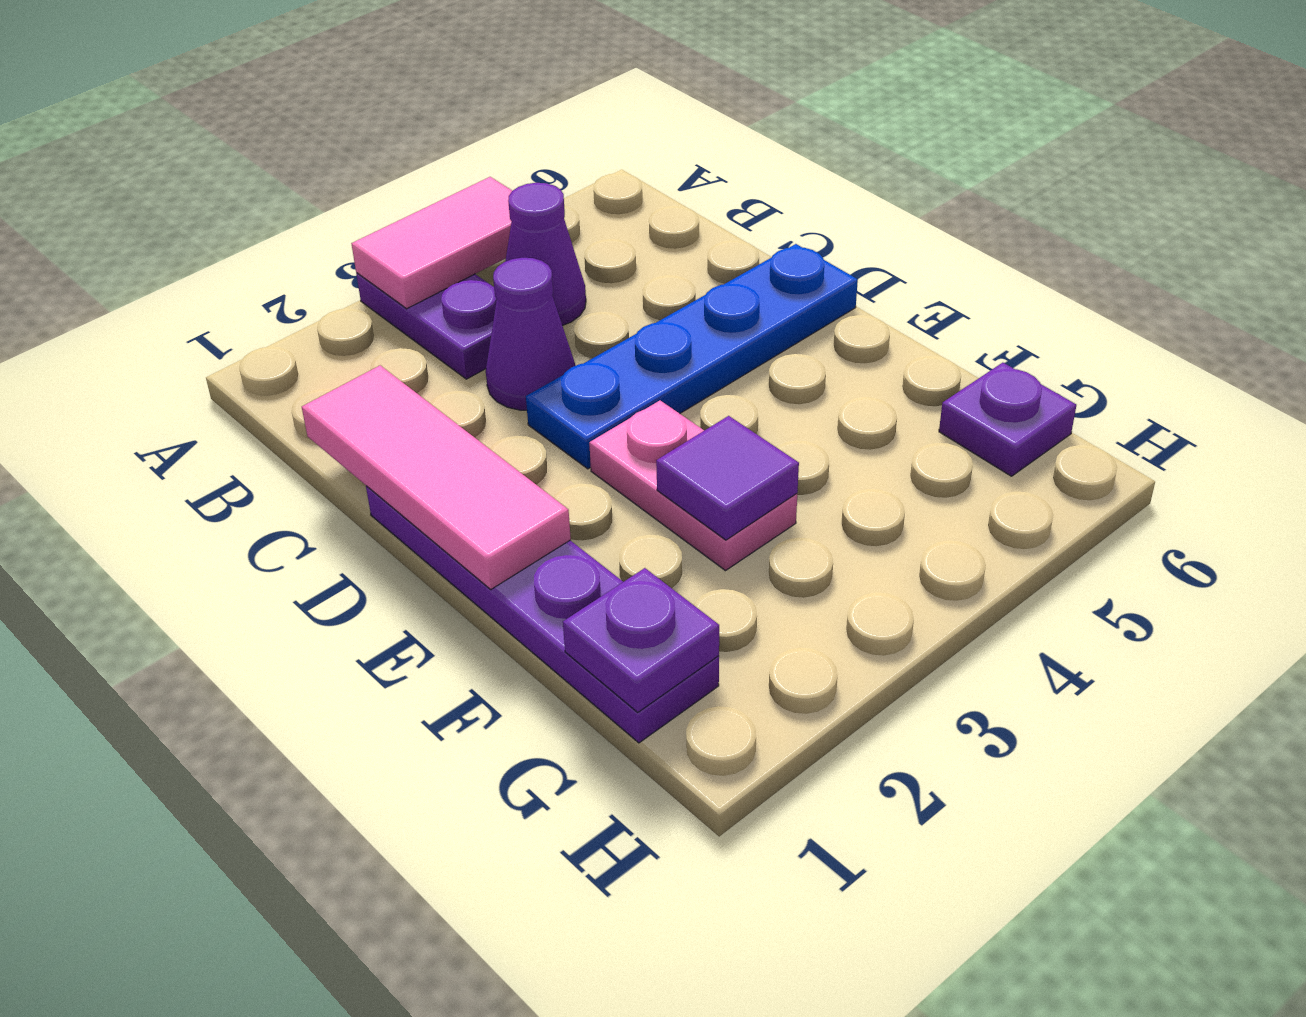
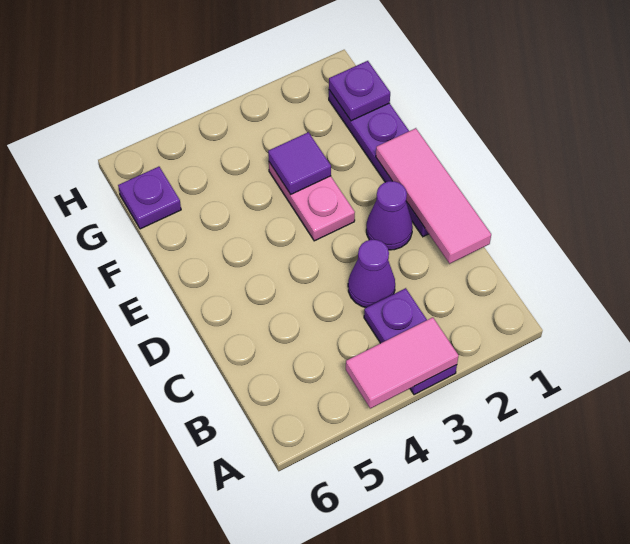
purple 1x1 cone [505,183,586,326] -> purple 1x1 cone moved to [366,181,413,250]
blue 1x4 plate [526,244,858,469] -> none

